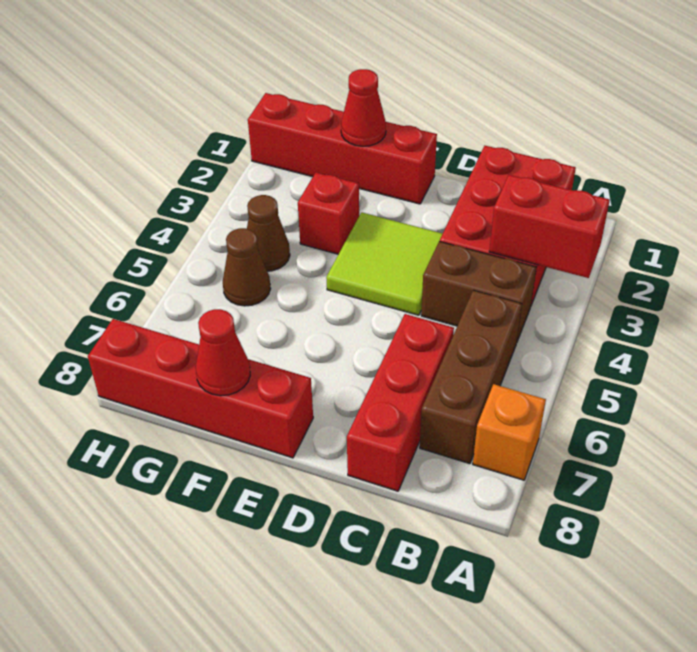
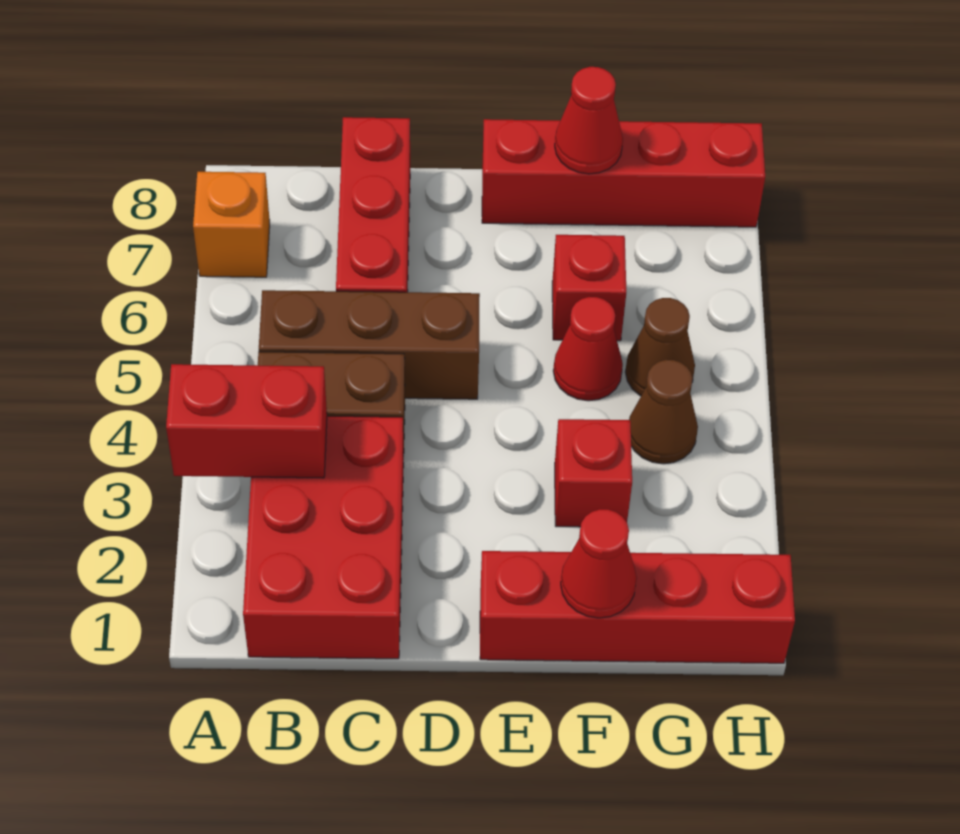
brown 1x3 brick [420,290,522,464] -> brown 1x3 brick turned to [259,290,480,399]
lime 2x2 tile [326,212,443,315] -> none
none -> red 1x1 cone [553,297,623,401]
none -> red 1x1 brick [552,235,626,341]

